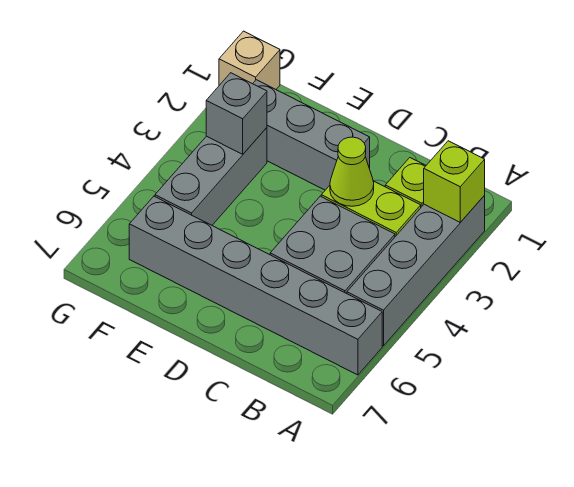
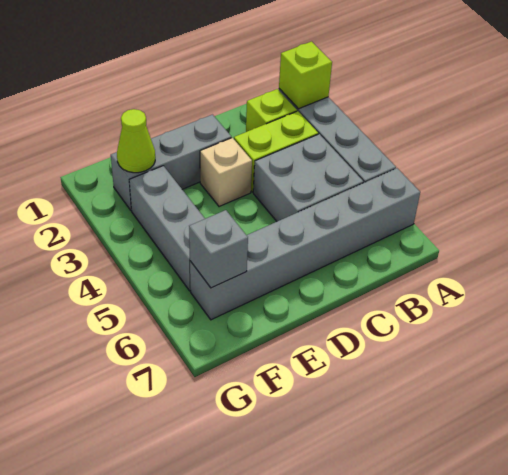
lime 1x1 cone [330,137,374,206] -> lime 1x1 cone moved to [117,109,155,173]
grey 1x1 brick [206,73,267,154] -> grey 1x1 brick moved to [189,210,248,288]
tan 1x1 brick [219,31,280,89] -> tan 1x1 brick moved to [200,138,252,207]

